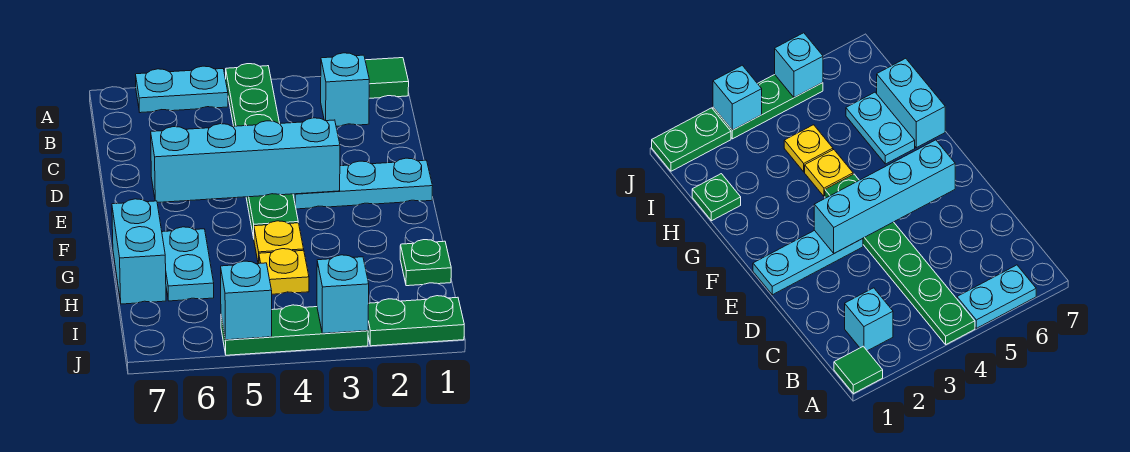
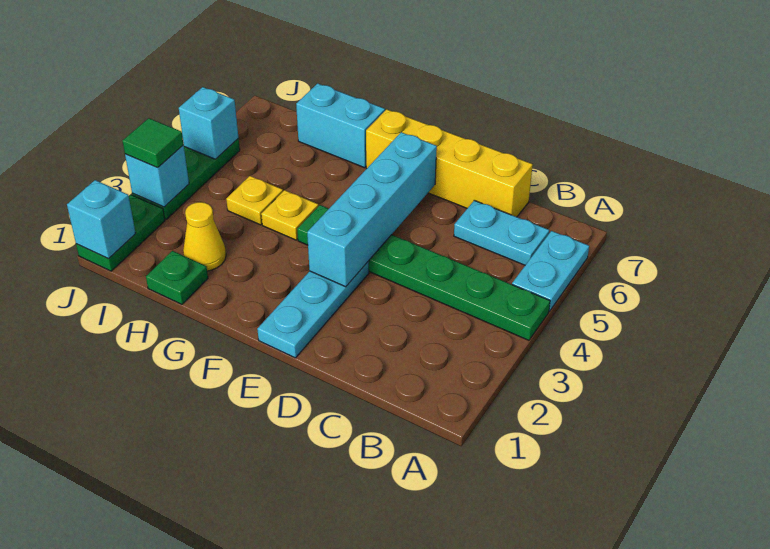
green 1x1 tile [365,58,409,98] -> green 1x1 tile moved to [123,118,184,168]
cyan 1x1 brick [321,53,369,126] -> cyan 1x1 brick moved to [67,180,136,259]
none -> yellow 1x4 brick [366,109,533,217]
cyan 1x2 plate [162,227,214,301] -> cyan 1x2 plate moved to [454,200,549,265]
none -> yellow 1x1 cone [183,202,226,271]

